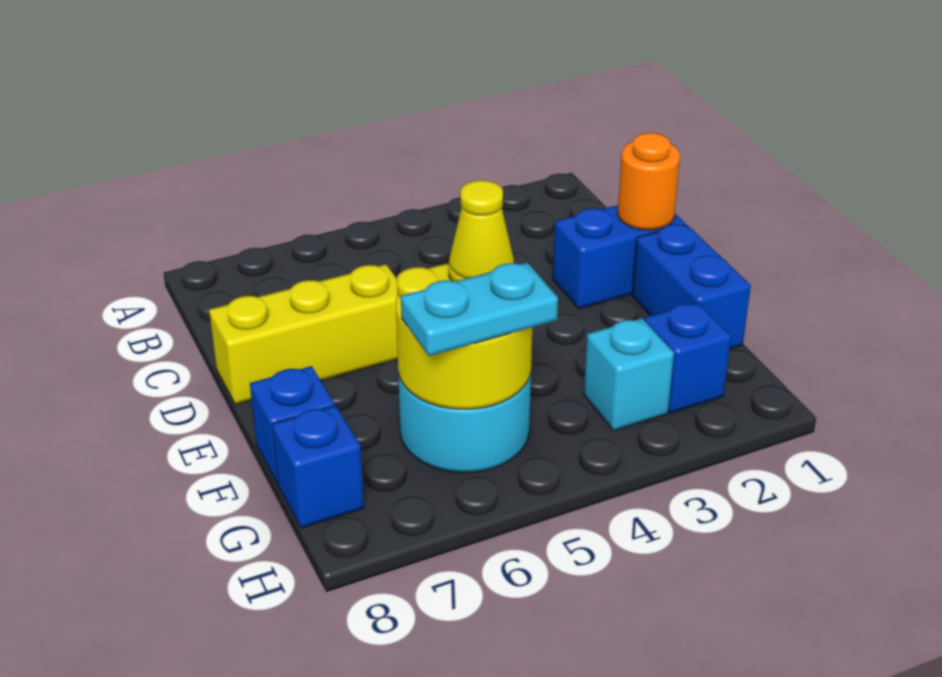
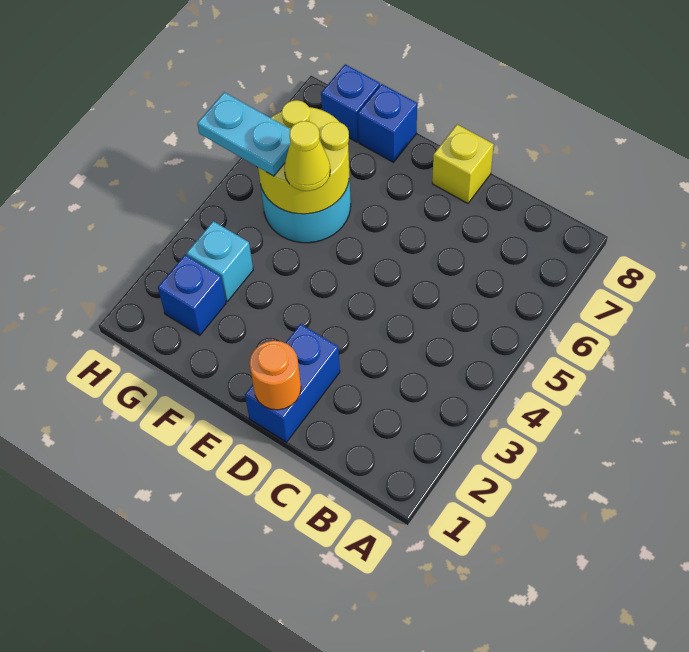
yellow 1x3 brick [209,264,398,404] -> yellow 1x1 brick [432,125,494,203]
blue 1x2 brick [632,224,751,349] -> none
cyan 1x2 plate [401,263,558,356] -> cyan 1x2 plate turned to [197,92,290,176]

